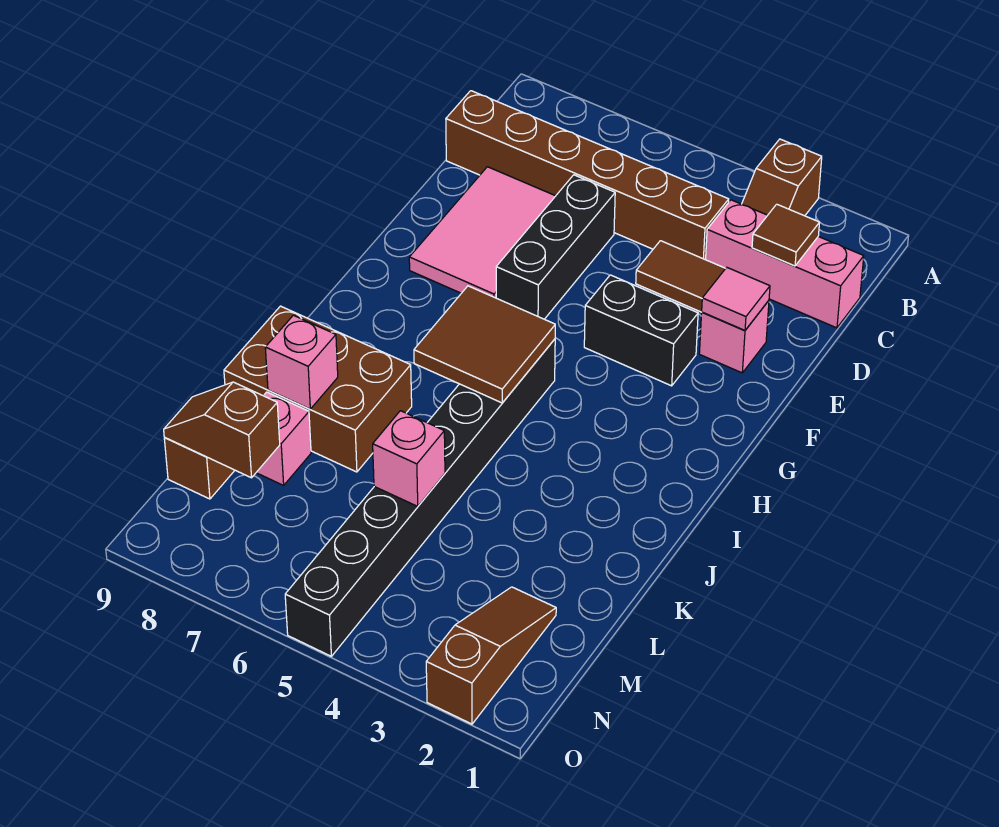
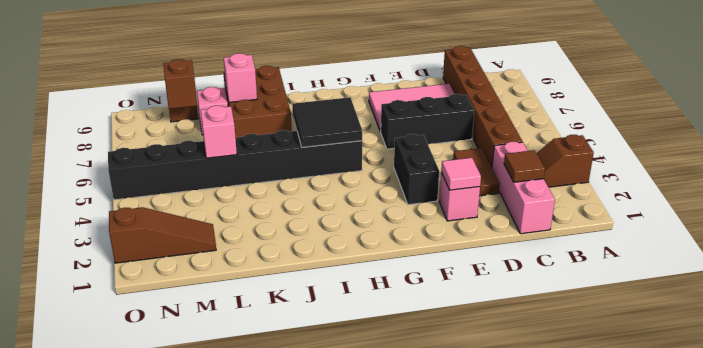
brown 2x2 tile [414,286,555,403] -> black 2x2 tile [292,97,362,147]

